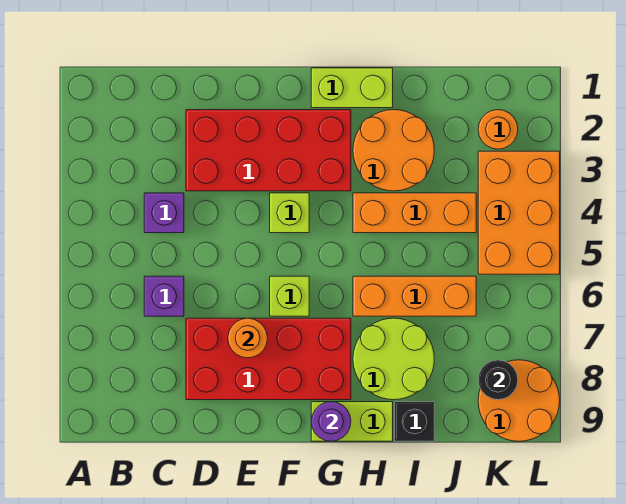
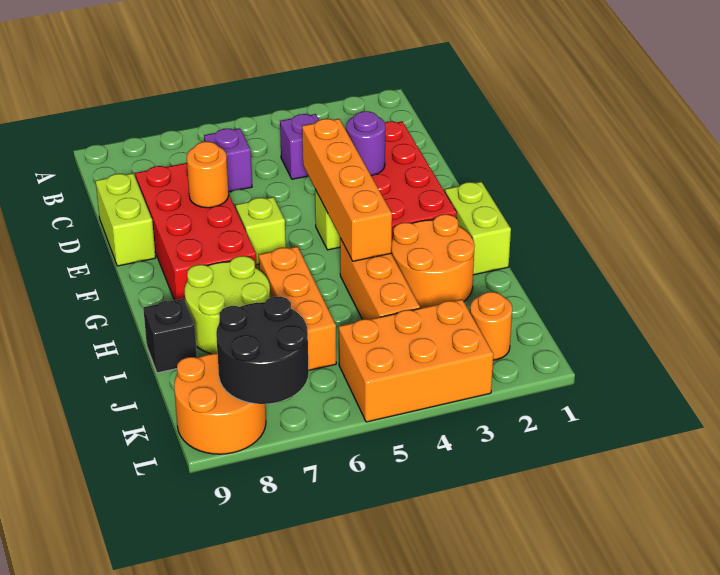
none -> orange 1x4 brick [302,119,392,261]
lime 1x2 brick [311,402,393,441] -> lime 1x2 brick moved to [96,173,156,266]
purple 1x1 round brick [311,402,351,441] -> purple 1x1 round brick moved to [346,111,385,176]
black 1x1 round brick [478,360,518,400] -> black 2x2 round brick [216,296,309,404]

